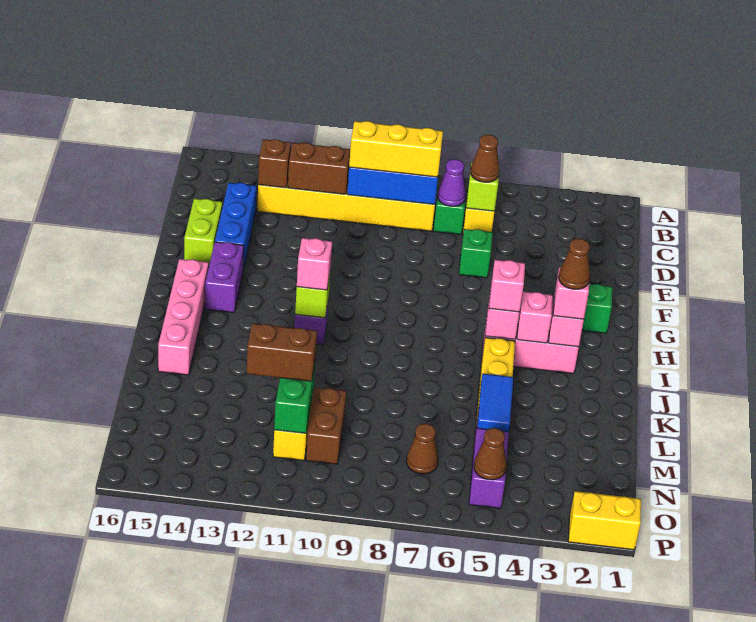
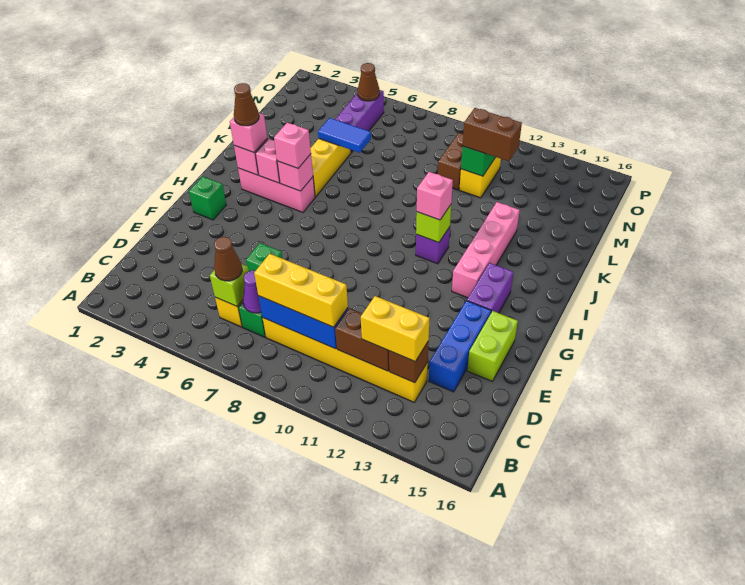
pink 1x4 brick [158,259,209,375] -> pink 1x4 brick moved to [452,202,520,298]
blue 1x2 tile [477,374,513,432] -> blue 1x2 tile turned to [318,118,371,153]
brown 1x1 cone [406,424,438,474] -> none
yellow 1x2 brick [568,491,641,550] -> yellow 1x2 brick moved to [361,296,430,361]

